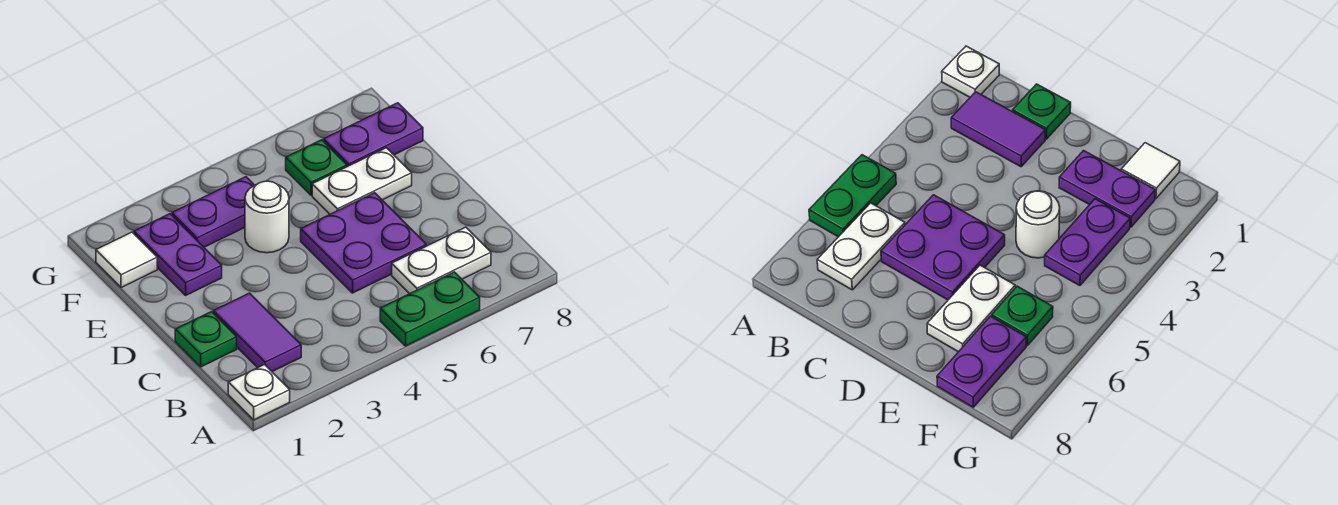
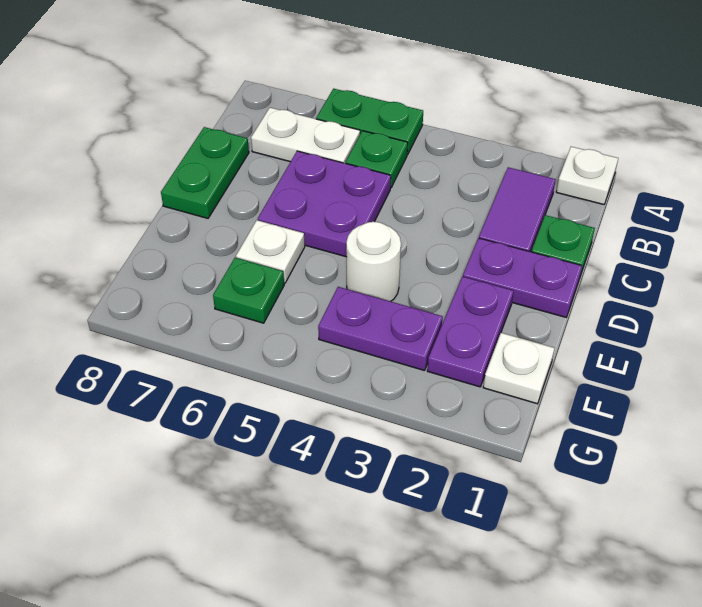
none -> green 1x1 plate [346,131,408,187]
none -> green 1x2 plate [161,127,249,218]
white 1x2 plate [312,148,412,214] -> white 1x1 plate [236,220,305,283]
white 1x1 tile [96,232,157,288] -> white 1x1 plate [483,333,554,404]
purple 1x2 plate [324,103,423,167] -> purple 1x2 plate moved to [463,238,582,317]

